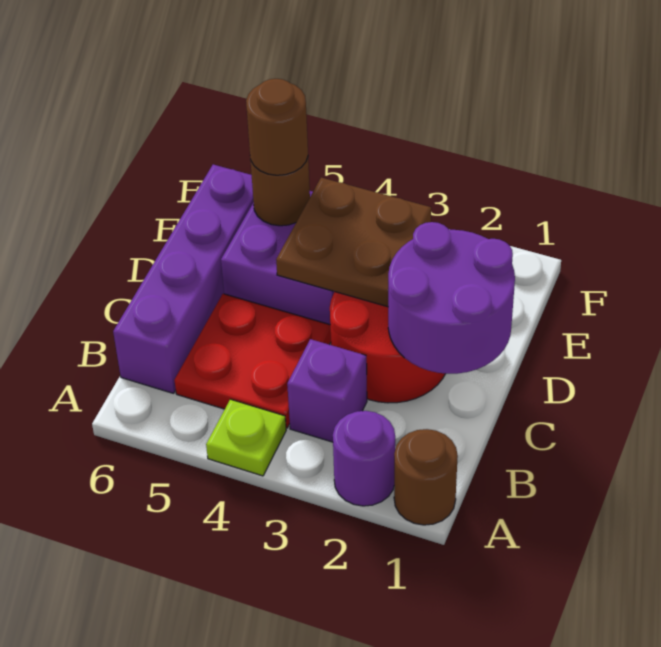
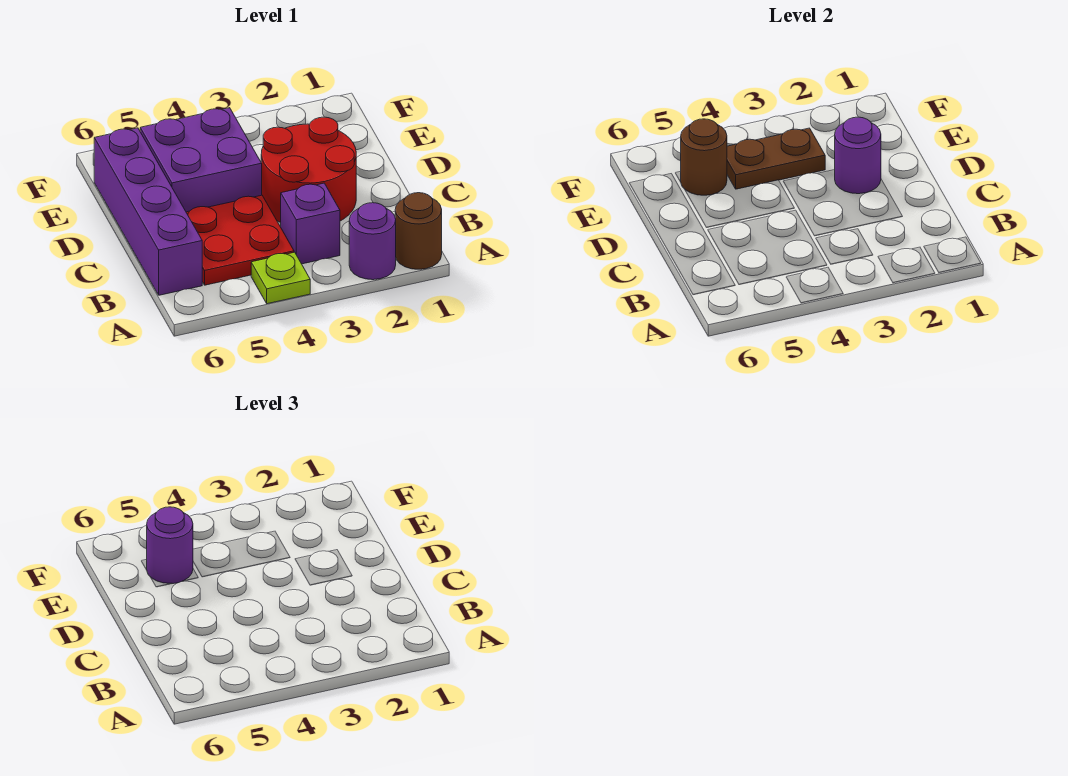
purple 2x2 round brick [388,222,515,374] -> purple 1x1 round brick [835,117,881,194]
brown 2x2 plate [276,178,431,307] -> brown 1x2 plate [727,128,825,189]
brown 1x1 round brick [246,79,308,175] -> purple 1x1 round brick [147,507,193,584]

